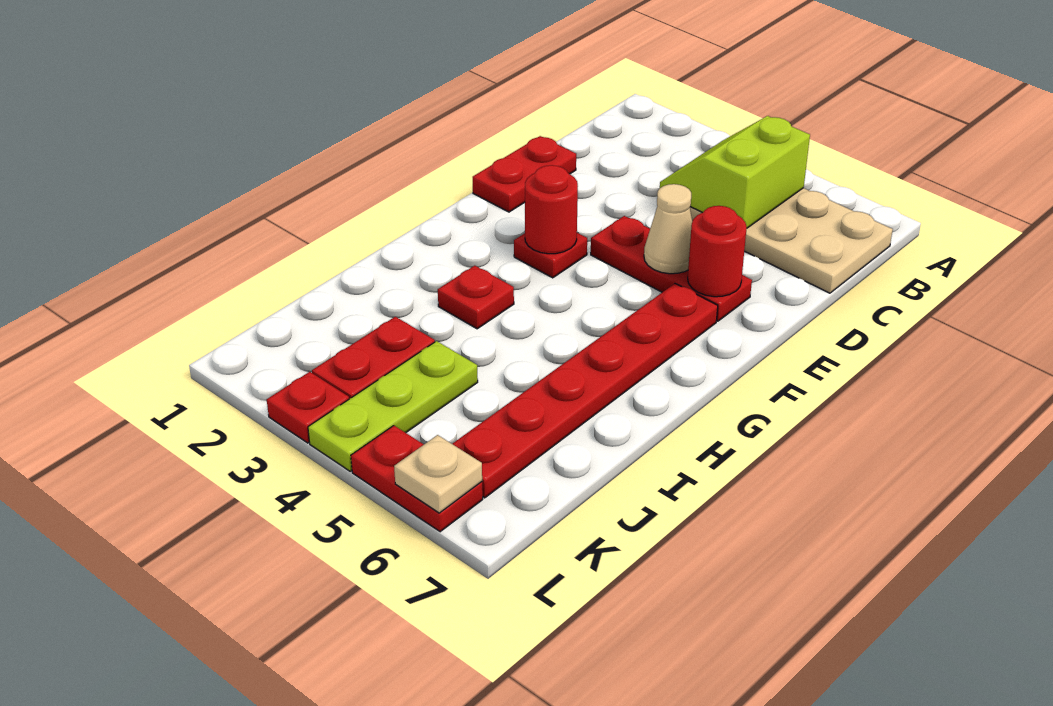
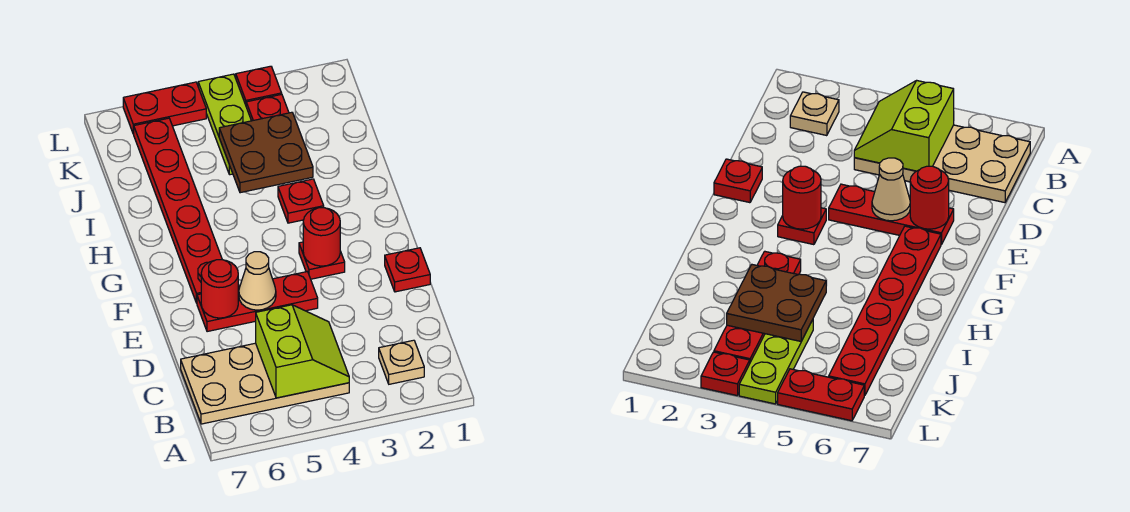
red 1x2 plate [473,136,576,212] -> red 1x1 plate [385,248,430,292]
none -> brown 2x2 plate [219,112,313,193]
tan 1x1 plate [394,435,482,513] -> tan 1x1 plate moved to [379,340,424,384]

